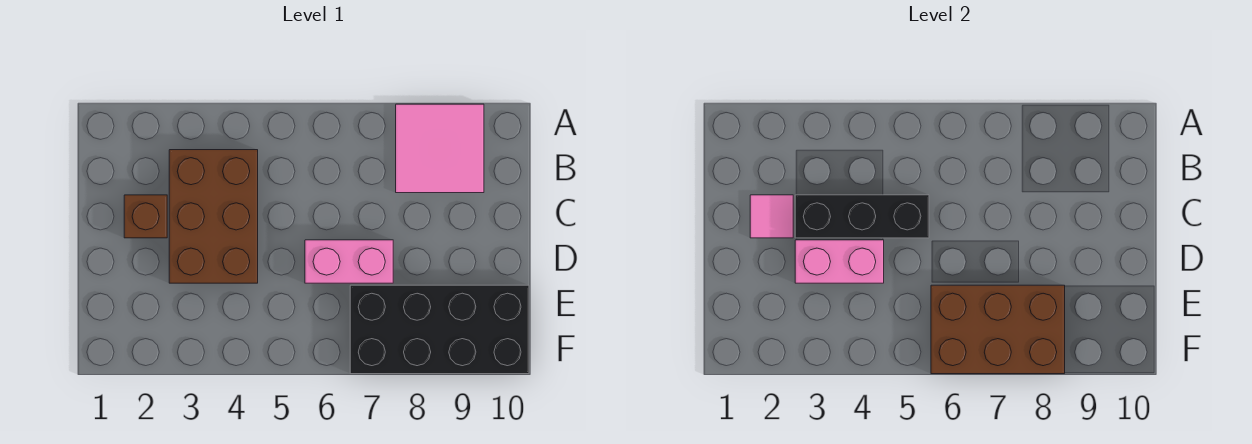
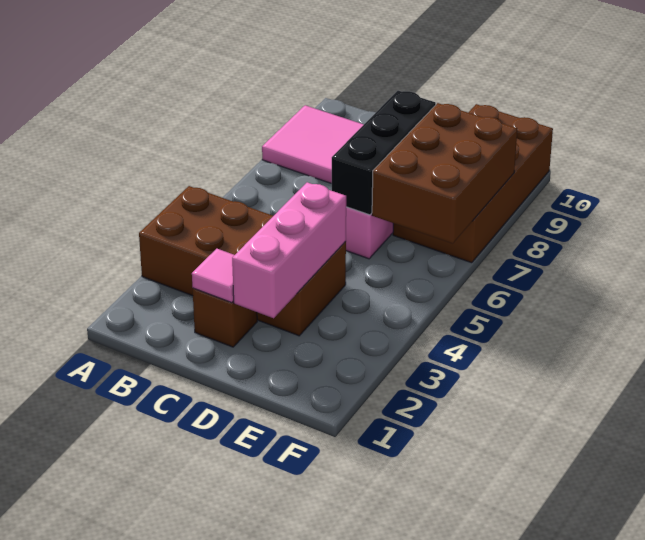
brown 2x3 brick [169,150,258,283] -> brown 2x4 brick [139,186,346,336]
black 1x3 brick [795,195,929,238] -> black 1x3 brick moved to [332,91,436,215]
pink 1x2 brick [795,240,884,283] -> pink 1x3 brick [232,182,346,318]
black 2x4 brick [350,285,529,374] -> brown 2x4 brick [393,104,553,263]

